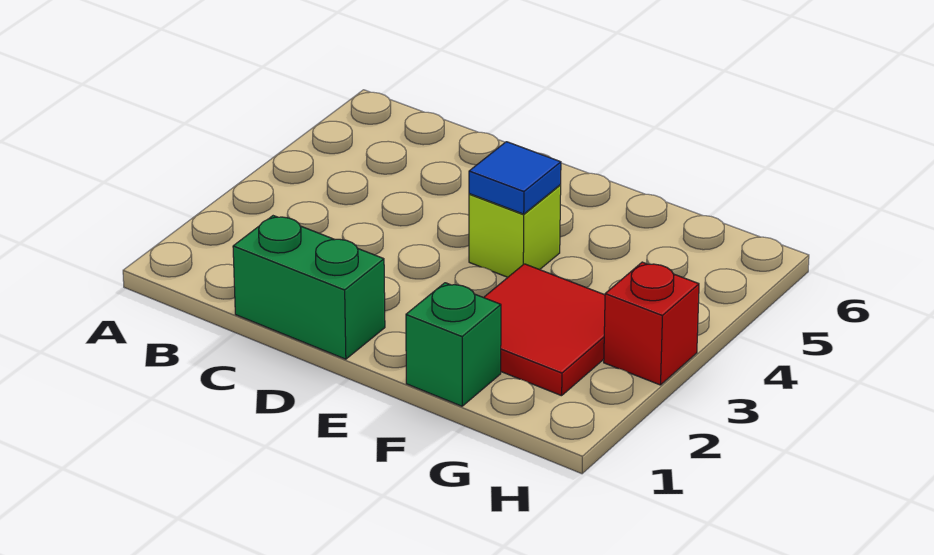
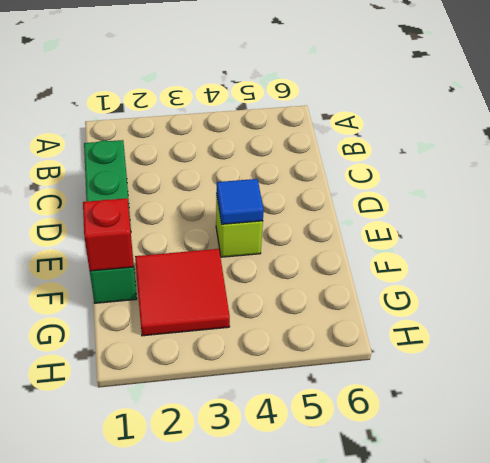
red 1x1 brick [604,262,699,385] -> red 1x1 brick moved to [83,198,134,271]

